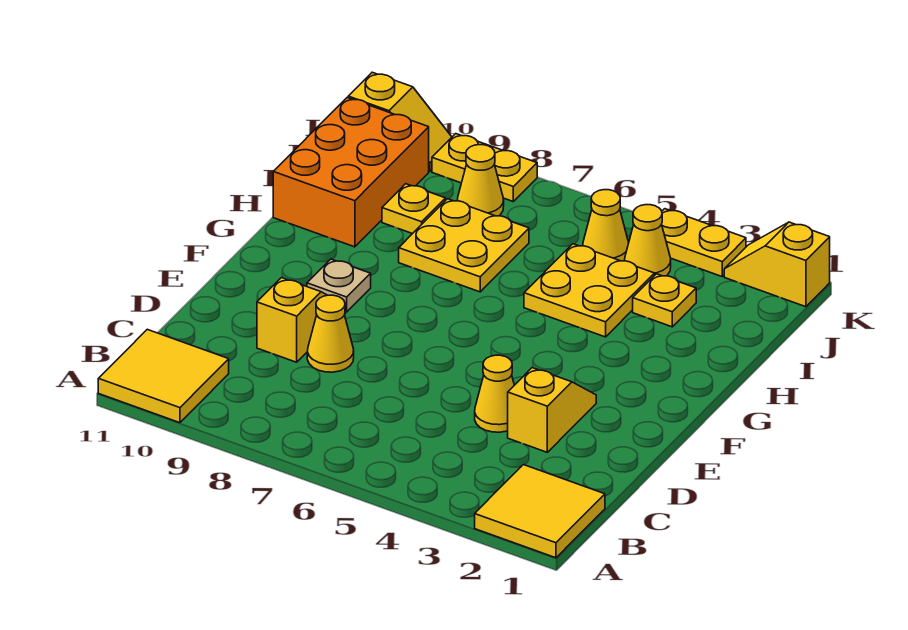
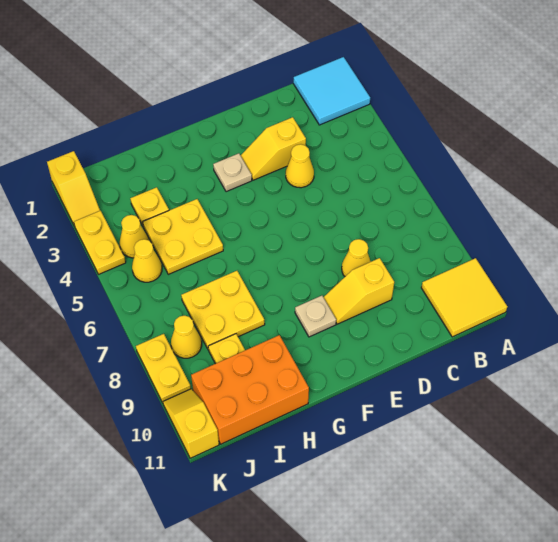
yellow 2x2 tile [475,465,605,558] -> cyan 2x2 tile [293,57,370,125]
none -> tan 1x1 plate [213,153,252,192]

